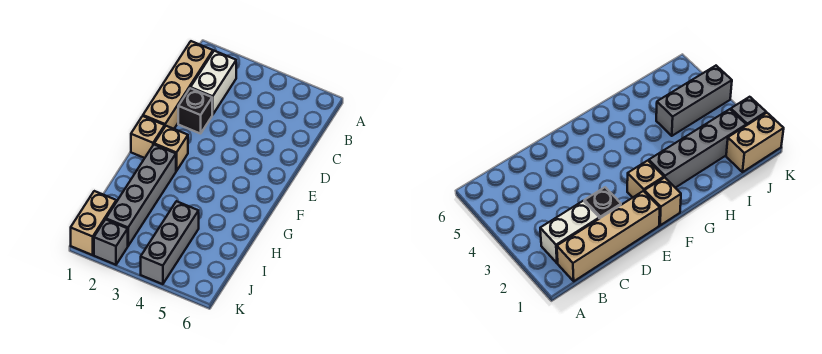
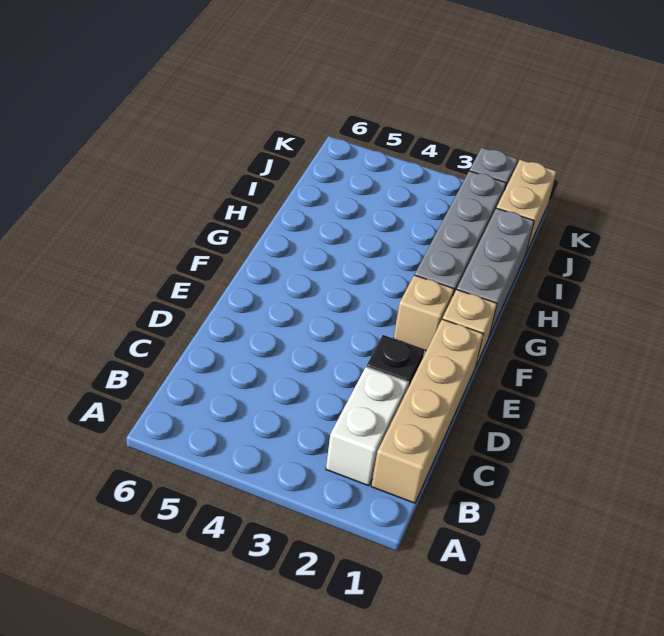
grey 1x3 brick [141,201,199,284] -> grey 1x3 brick moved to [457,208,534,336]

